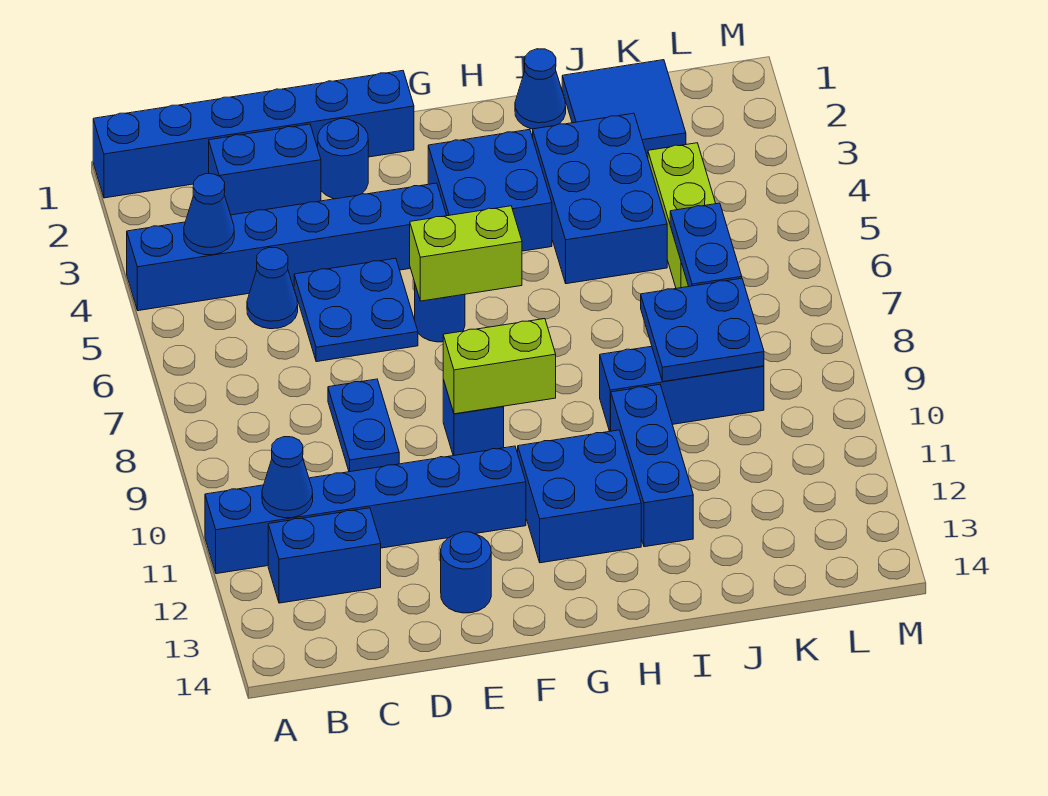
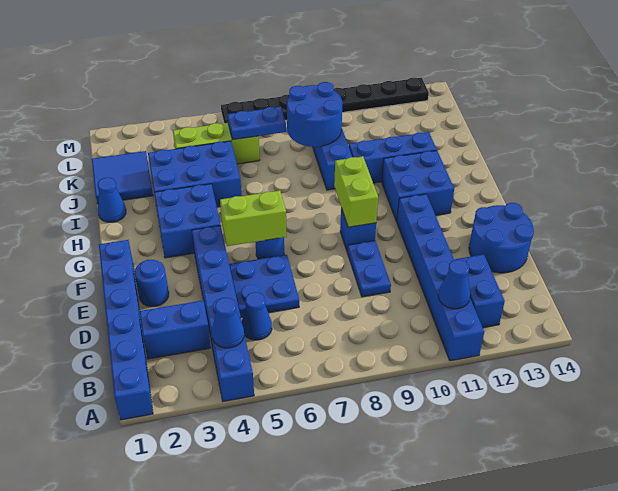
blue 1x2 brick [209,124,321,215] -> blue 1x2 brick turned to [140,300,211,359]
blue 1x2 plate [328,379,399,472] -> blue 1x2 plate turned to [347,241,391,297]
blue 1x1 round brick [441,532,491,613] -> blue 2x2 round brick [469,203,534,273]
lime 1x2 brick [410,206,522,301] -> lime 1x2 brick turned to [220,190,287,246]
blue 2x2 plate [641,278,764,382] -> blue 2x2 round brick [287,82,342,147]
none -> black 1x8 plate [221,78,429,123]

